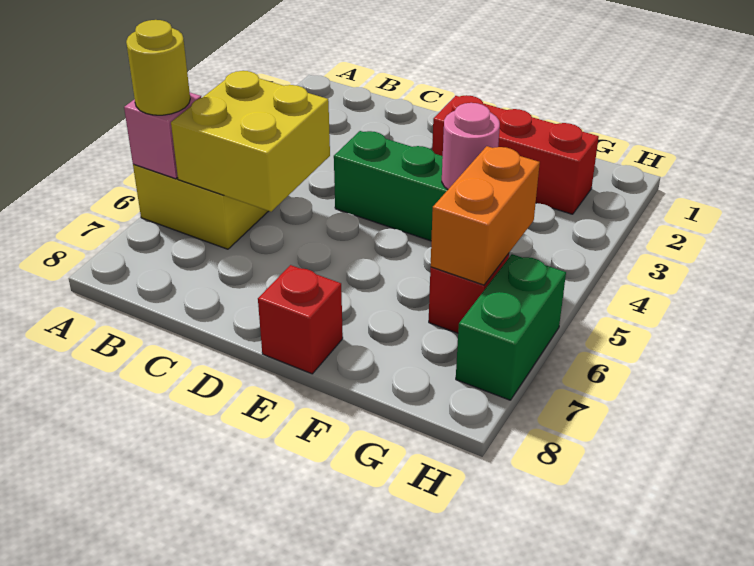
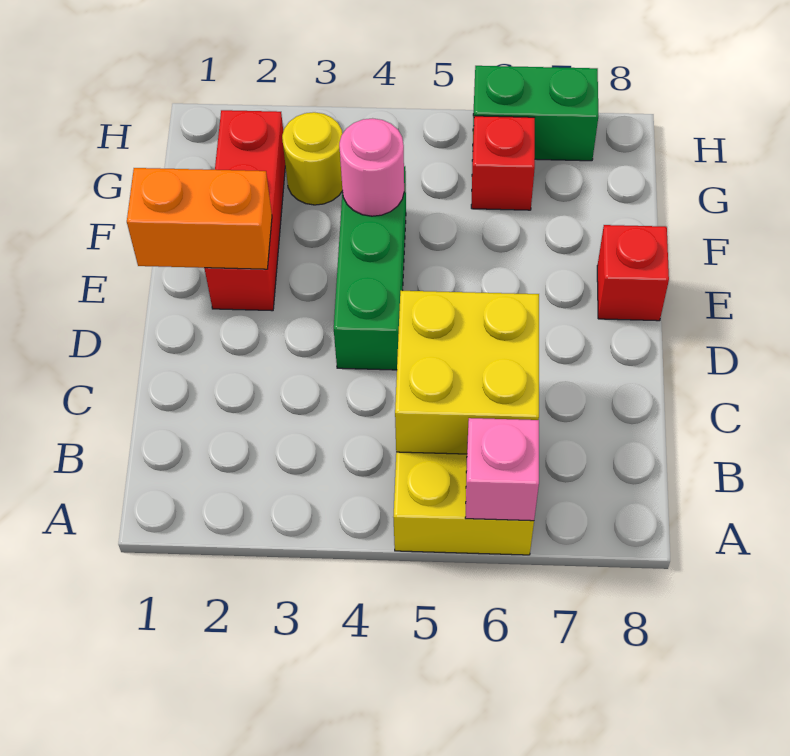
yellow 1x1 round brick [126,20,190,115] -> yellow 1x1 round brick moved to [282,112,342,205]
orange 1x2 brick [431,146,540,285] -> orange 1x2 brick moved to [127,168,272,269]

